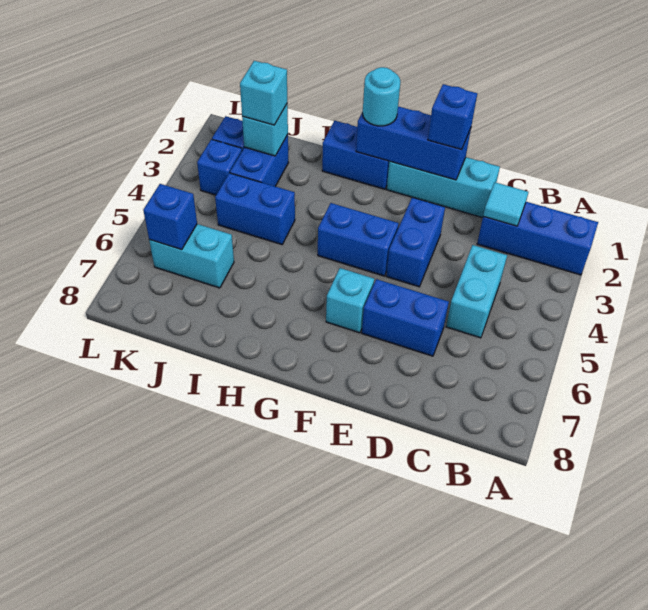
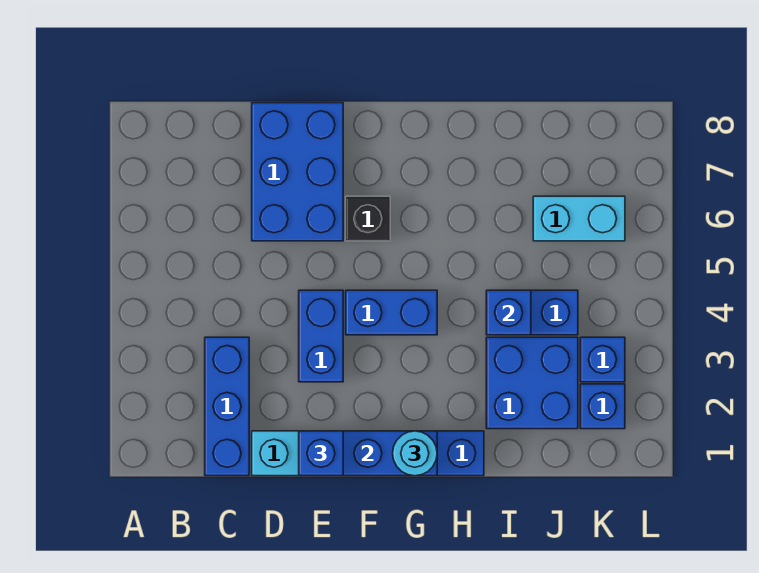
blue 1x3 brick [477,202,598,275] -> blue 1x3 brick turned to [205,337,249,476]
cyan 1x1 tile [483,182,528,226] -> none
cyan 1x2 brick [446,245,507,338] -> none
blue 1x2 brick [362,279,449,356] -> blue 2x3 brick [252,103,343,241]
cyan 1x1 brick [326,268,374,333] -> black 1x1 brick [346,196,390,241]
blue 1x2 brick [230,135,288,187] -> blue 2x2 brick [486,337,578,429]
cyan 1x1 brick [242,104,288,156] -> none
cyan 1x1 brick [240,61,287,125] -> none
blue 1x1 brick [143,184,197,250] -> blue 1x1 brick moved to [486,290,531,335]

